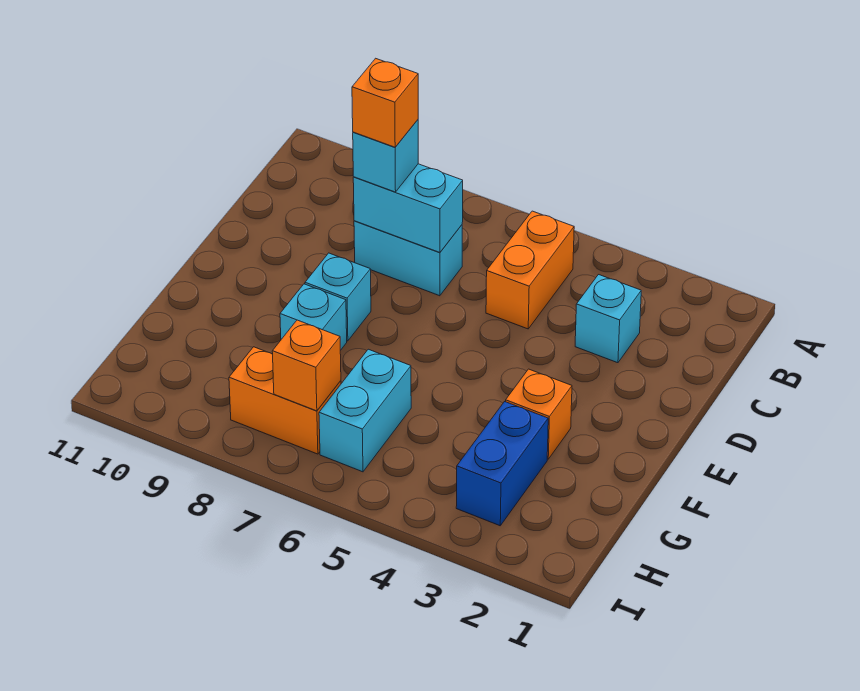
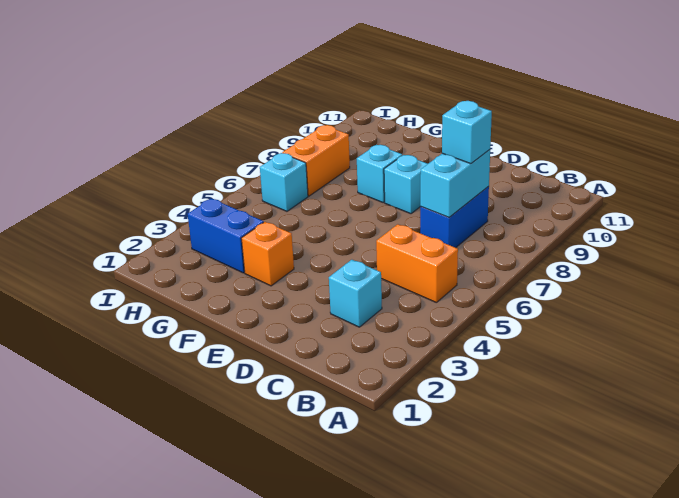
cyan 1x2 brick [354,221,462,296] -> blue 1x2 brick [420,186,489,248]
orange 1x1 brick [352,58,418,147] -> none
cyan 1x2 brick [319,349,411,472] -> cyan 1x1 brick [260,153,308,211]
orange 1x1 brick [272,320,341,411] -> none

